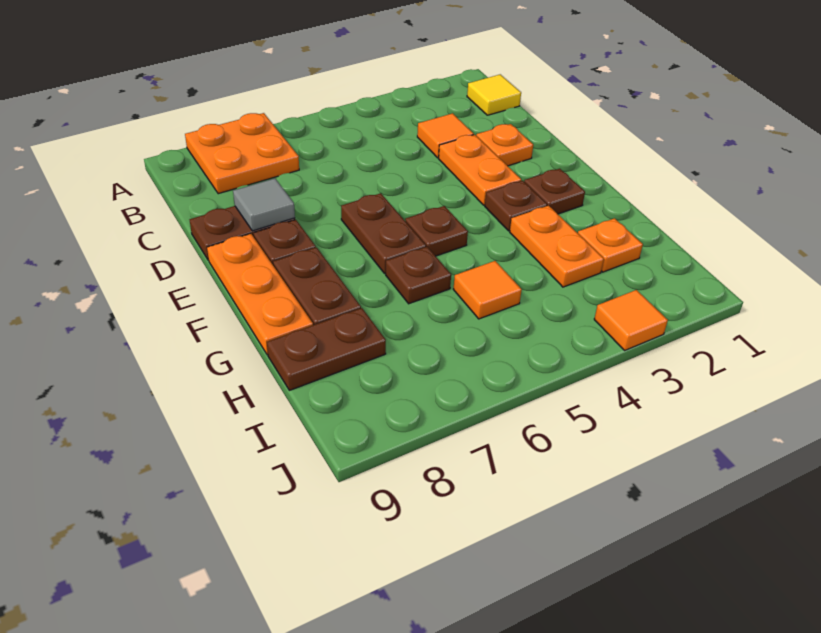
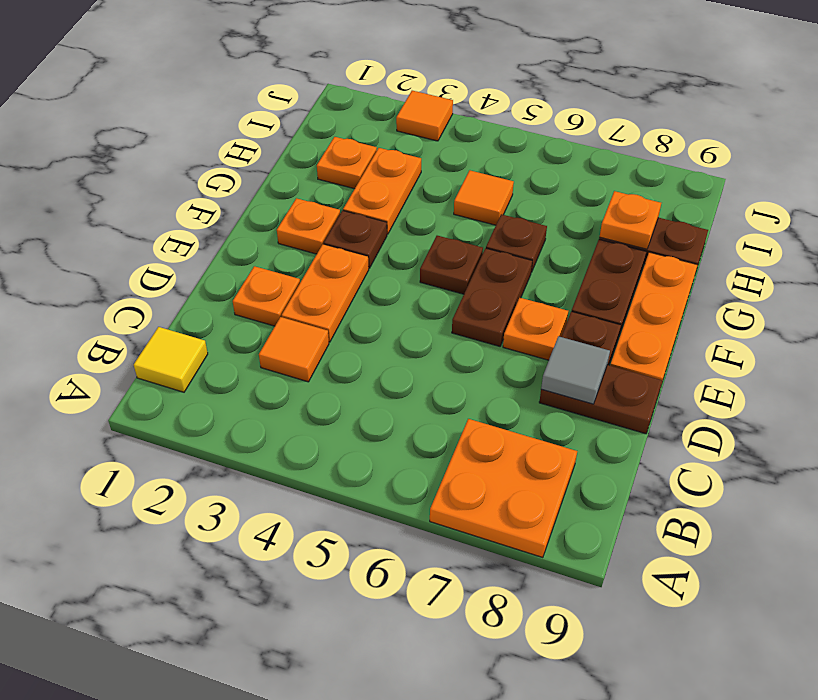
none -> orange 1x1 plate [503,298,568,360]
brown 1x1 plate [524,169,585,214] -> orange 1x1 plate [277,198,340,254]
none -> orange 1x1 plate [600,191,661,249]

